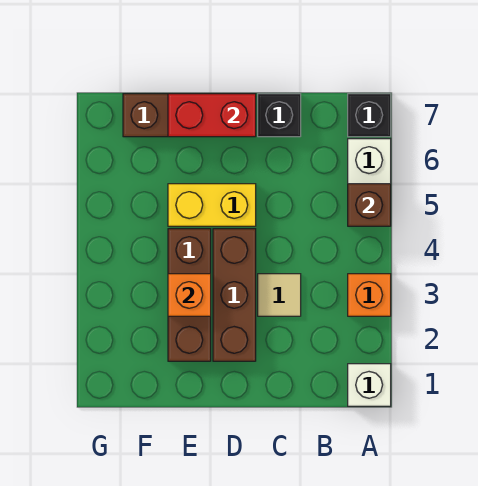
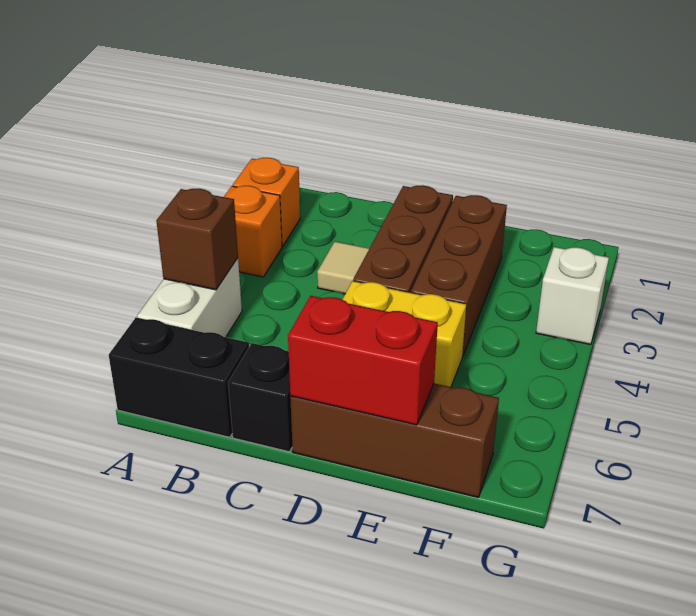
white 1x1 brick [348,364,391,406] -> white 1x1 brick moved to [536,247,609,345]
black 1x1 brick [348,94,391,137] -> black 1x2 brick [109,318,249,437]
orange 1x1 brick [168,274,211,316] -> orange 1x1 brick moved to [233,158,300,246]

